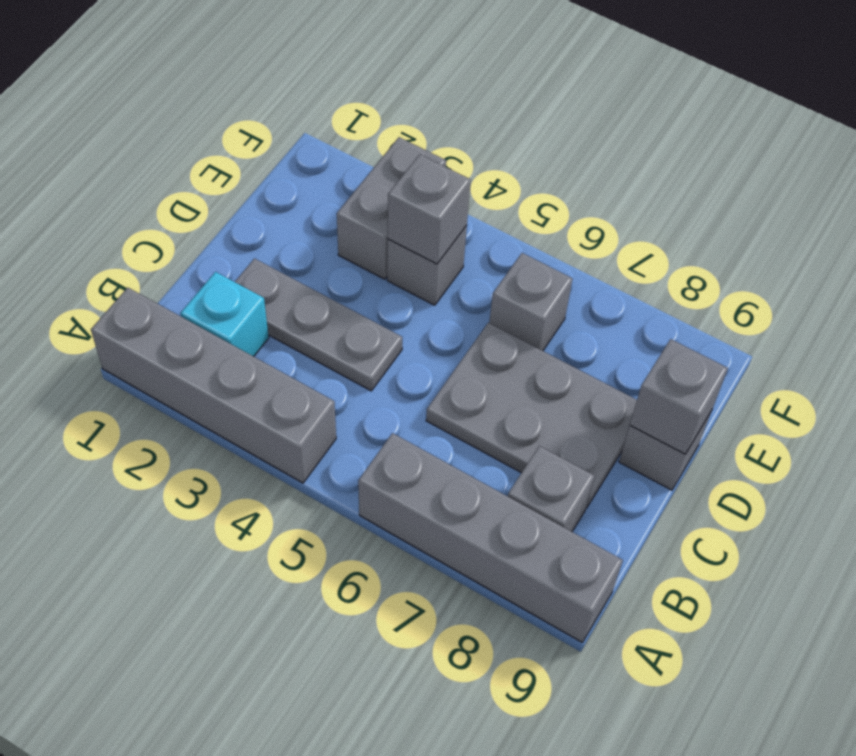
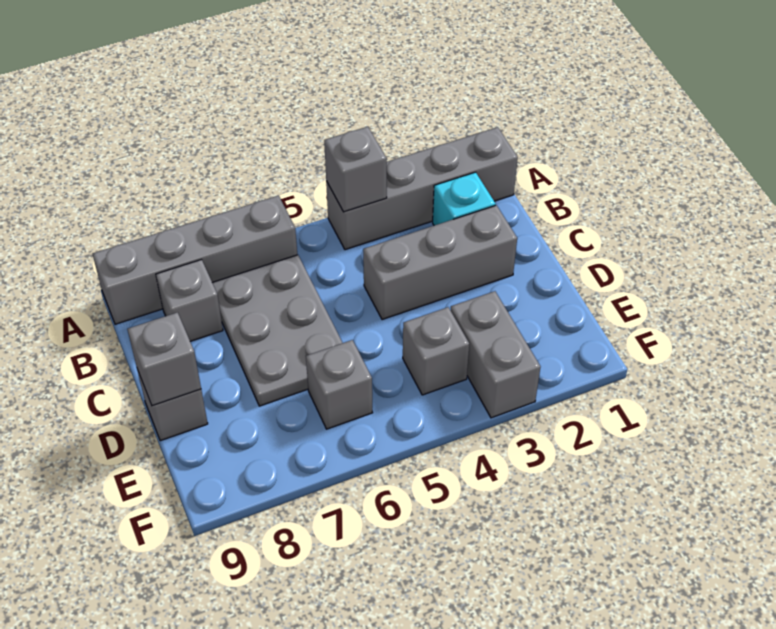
grey 1x3 plate [235,259,403,391] -> grey 1x3 brick [363,205,517,320]
grey 2x3 plate [426,323,637,508] -> grey 2x3 plate turned to [212,255,342,406]
grey 1x1 brick [388,154,471,264] -> grey 1x1 brick moved to [324,127,387,212]

